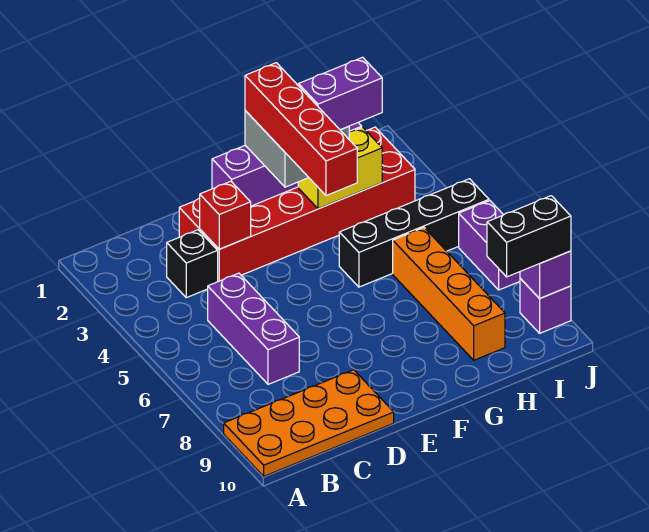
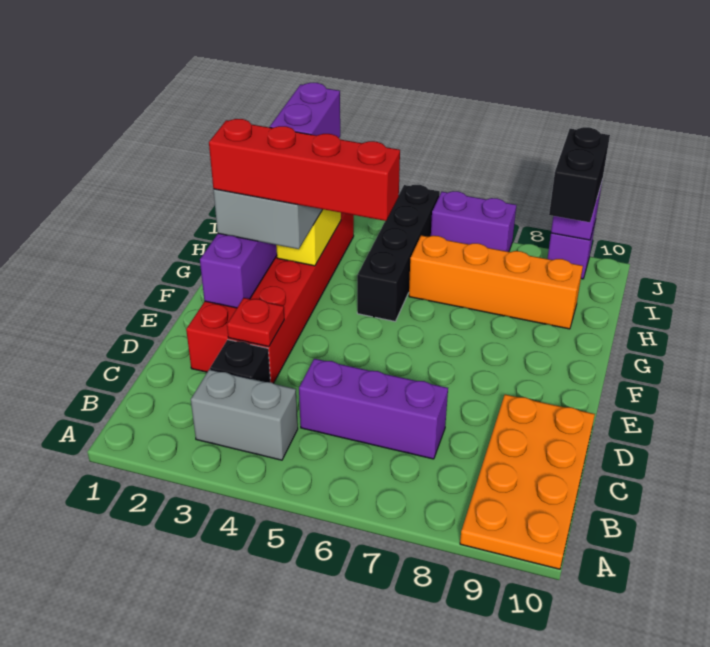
none -> grey 1x2 brick [191,369,298,460]
red 1x1 brick [200,181,251,249] -> red 1x1 plate [227,298,284,347]

